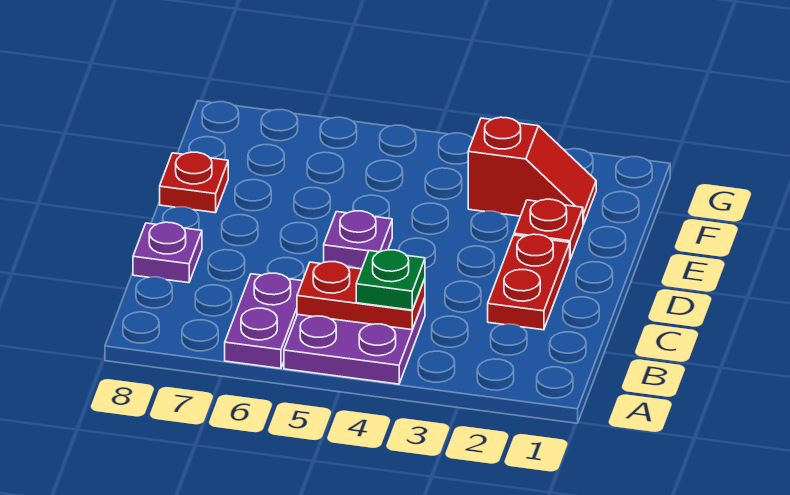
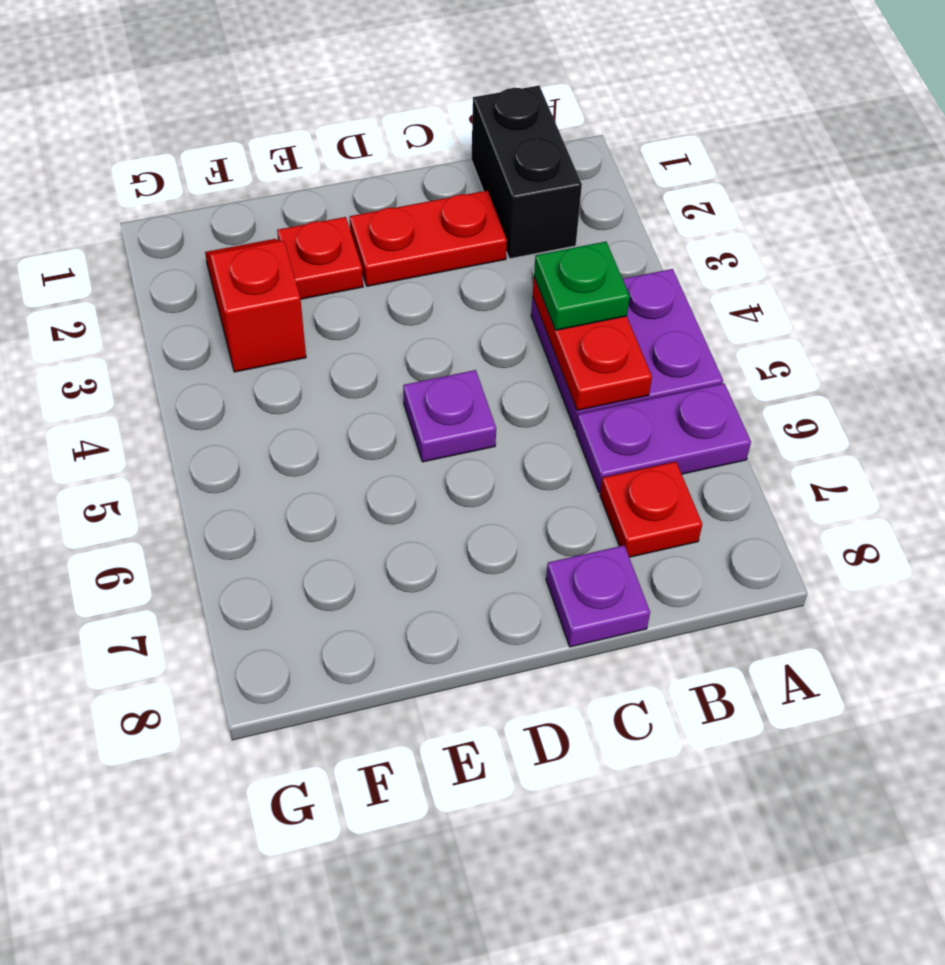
none -> black 1x2 brick [471,86,582,259]
red 1x1 plate [160,152,228,213] -> red 1x1 plate moved to [600,462,702,557]

